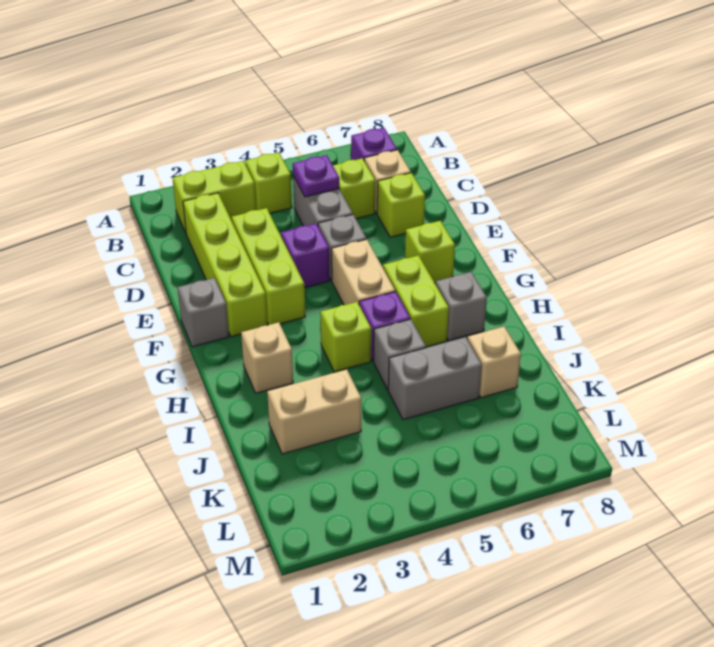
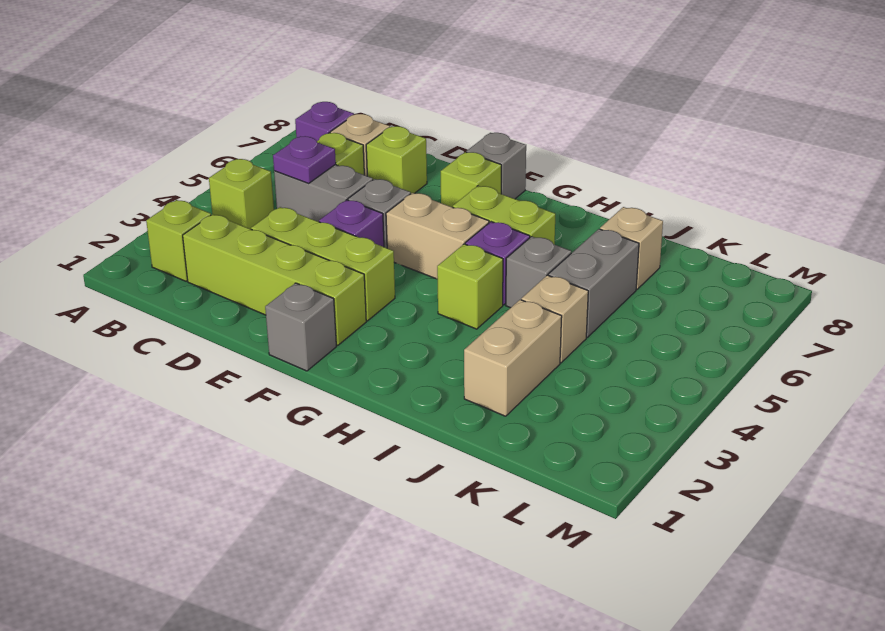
lime 1x2 brick [173,161,256,233] -> lime 1x1 brick [146,200,211,281]
tan 1x1 brick [241,322,293,393] -> tan 1x1 brick moved to [521,275,588,363]
grey 1x1 brick [436,272,487,341] -> grey 1x1 brick moved to [466,133,526,199]

